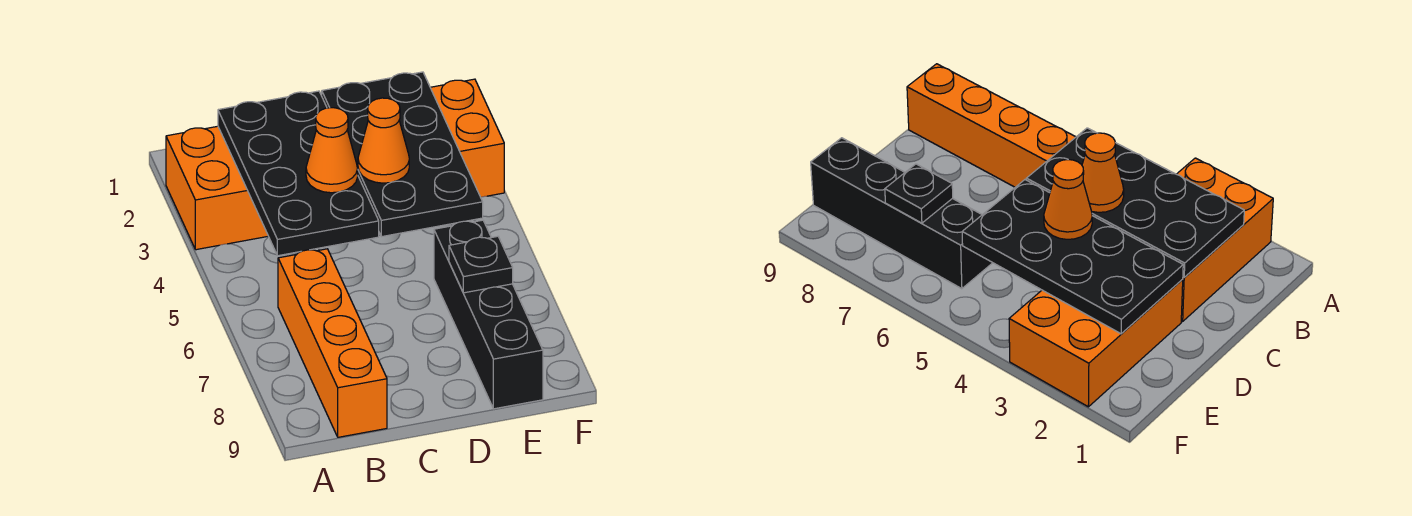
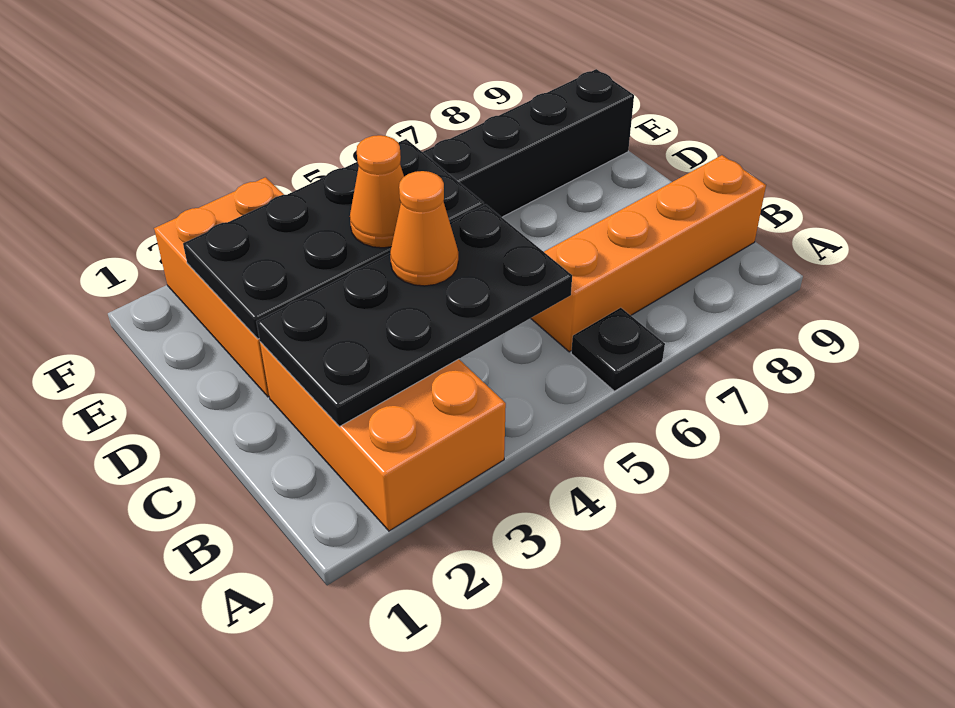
black 1x1 plate [449,236,513,293] -> black 1x1 plate moved to [571,308,665,391]

